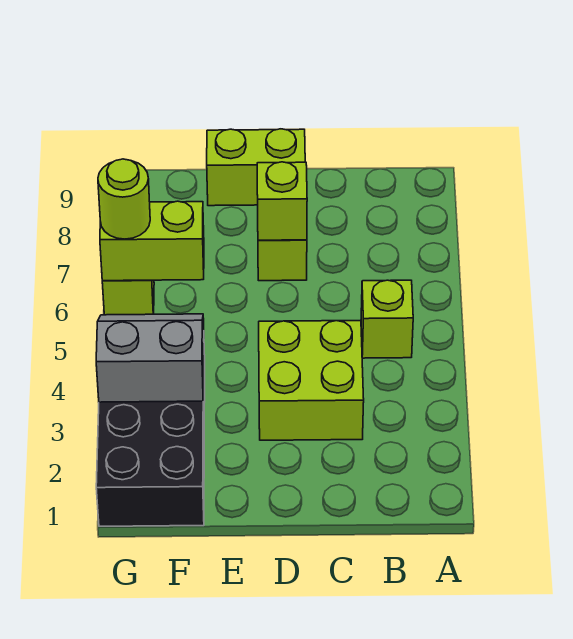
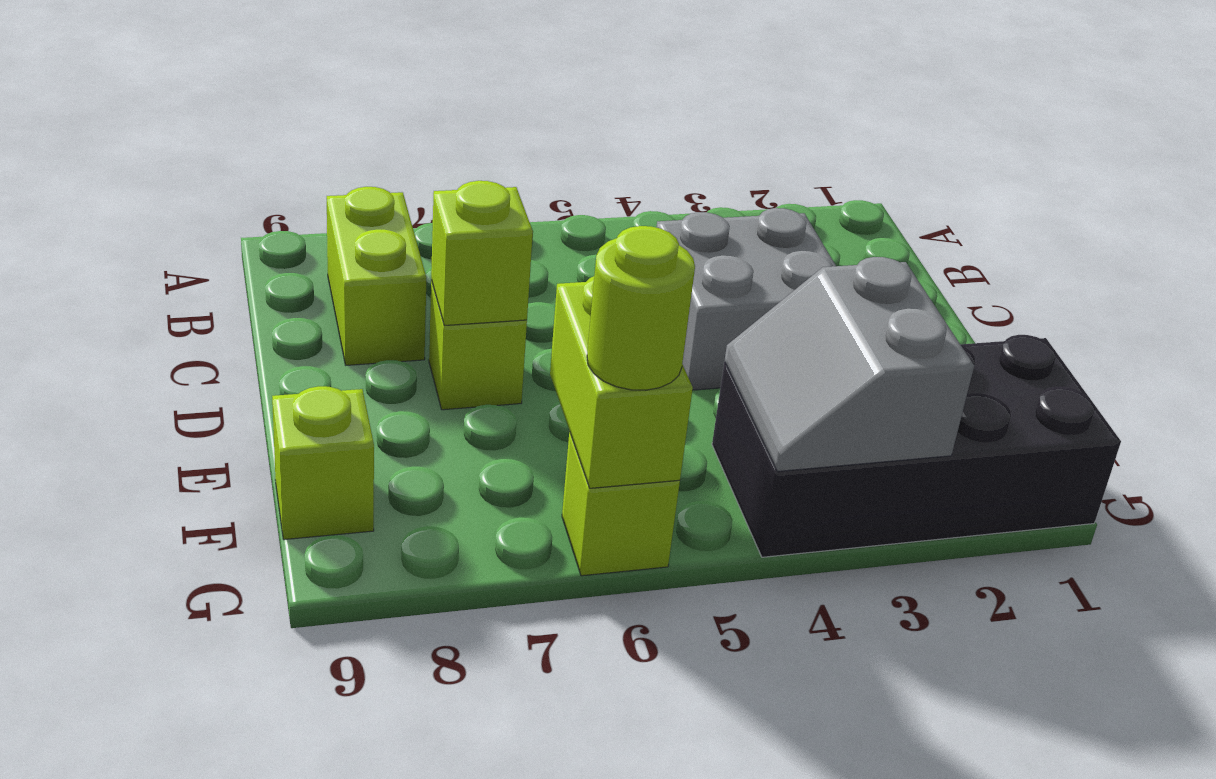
lime 1x1 brick [361,280,413,358] -> lime 1x1 brick moved to [272,386,374,540]
lime 2x2 brick [259,320,364,440] -> grey 2x2 brick [656,208,836,390]
lime 1x2 brick [207,129,305,206] -> lime 1x2 brick moved to [327,187,426,365]

